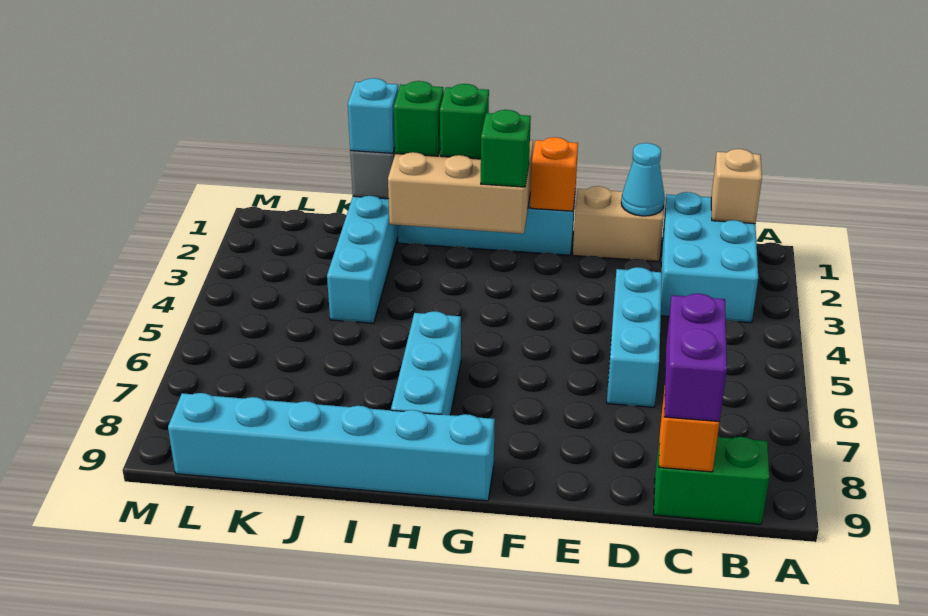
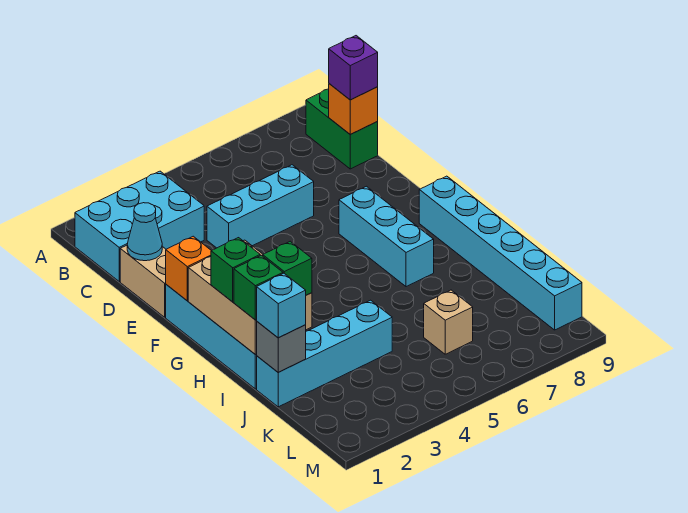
tan 1x1 brick [711,149,762,224] -> tan 1x1 brick moved to [424,290,473,354]
purple 1x2 brick [664,294,727,422] -> purple 1x1 brick [329,36,378,100]
green 1x1 brick [481,110,531,187] -> green 1x1 brick moved to [263,241,312,295]
cyan 1x3 brick [391,311,461,415] -> cyan 1x3 brick turned to [339,186,434,287]

